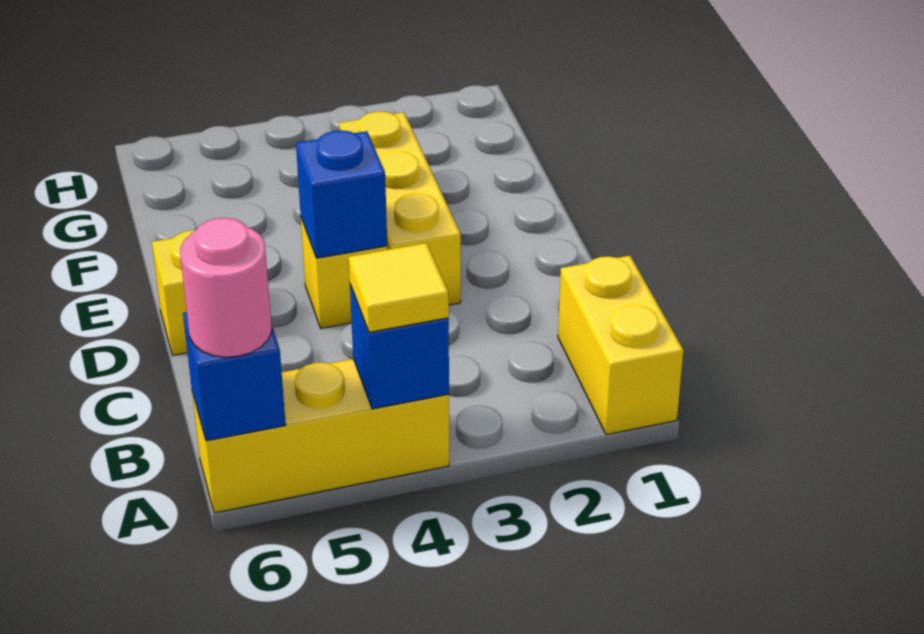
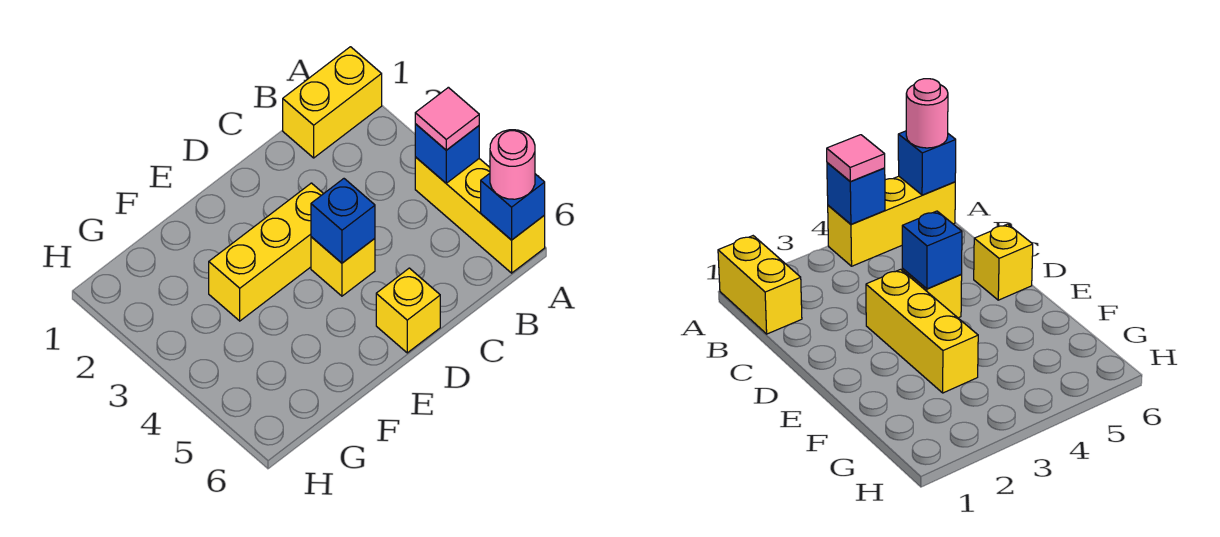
yellow 1x1 tile [349,243,449,332] -> pink 1x1 tile [415,87,479,150]

